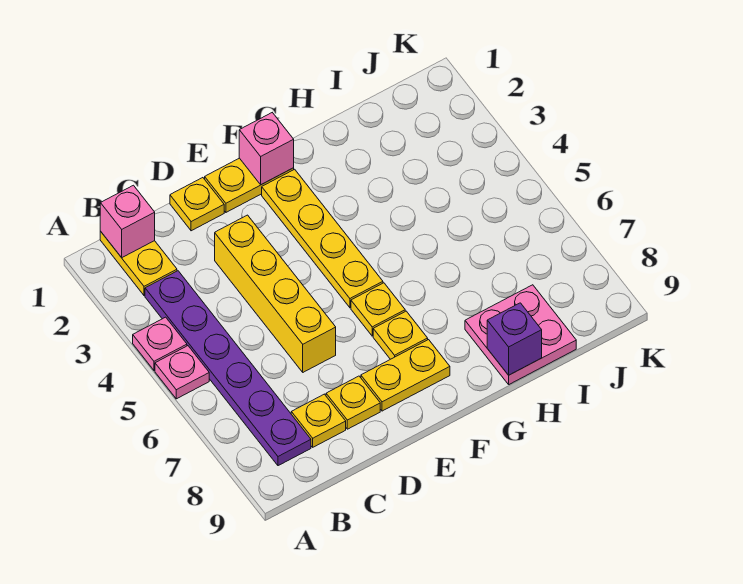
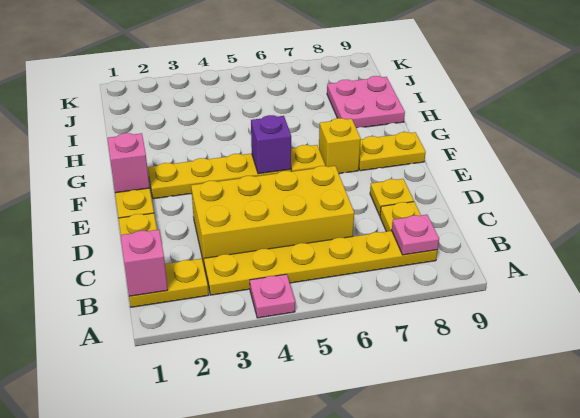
pink 1x1 plate [155,346,209,399] -> pink 1x1 plate moved to [392,215,439,255]
purple 1x6 plate [145,271,311,466] -> yellow 1x6 plate [204,231,438,295]
yellow 1x4 brick [215,215,336,372] -> yellow 2x4 brick [191,166,354,267]
yellow 1x2 plate [361,340,450,411] -> yellow 1x2 plate turned to [359,132,426,171]
yellow 1x1 plate [373,311,428,359] -> yellow 1x1 brick [319,118,361,174]
purple 1x1 brick [487,303,542,375] -> purple 1x1 brick moved to [251,115,291,174]

